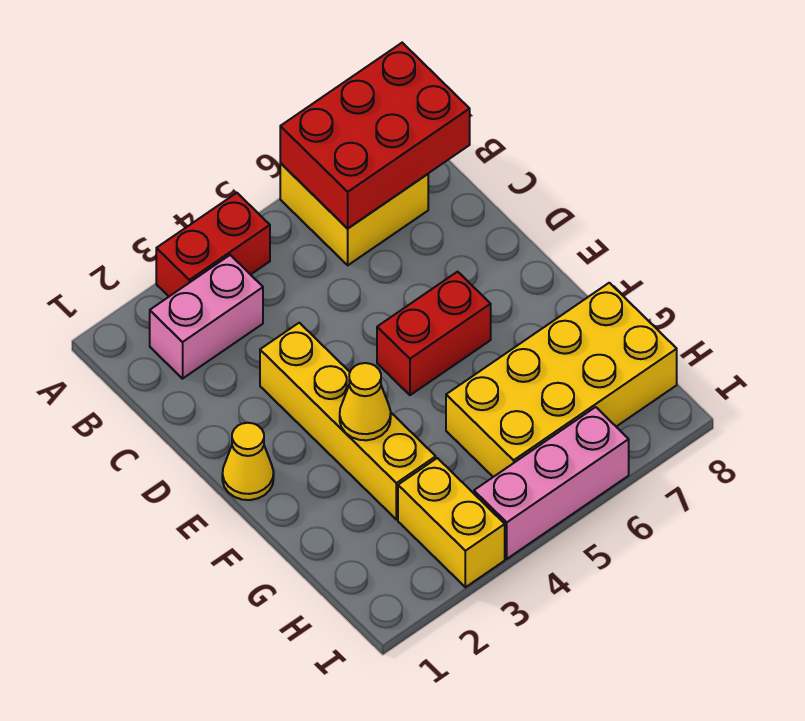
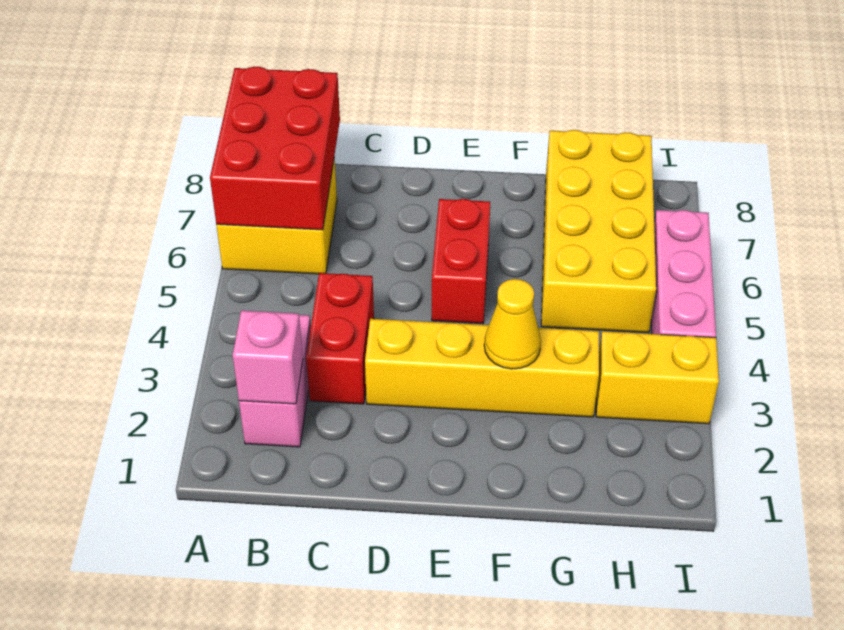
red 1x2 brick [156,193,270,296] -> red 1x2 brick moved to [306,273,374,404]
none -> pink 1x1 brick [233,310,303,404]
yellow 1x1 cone [222,423,274,500] -> none

